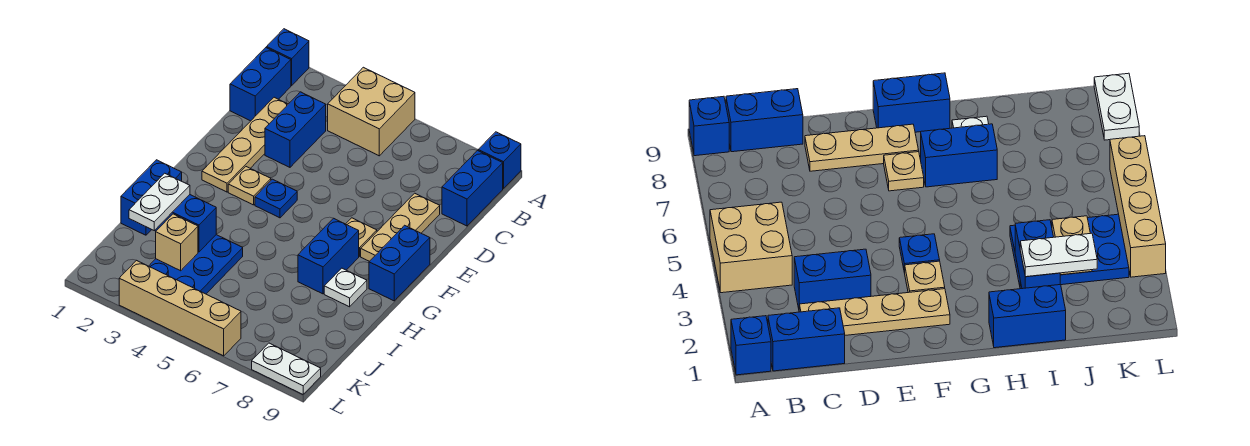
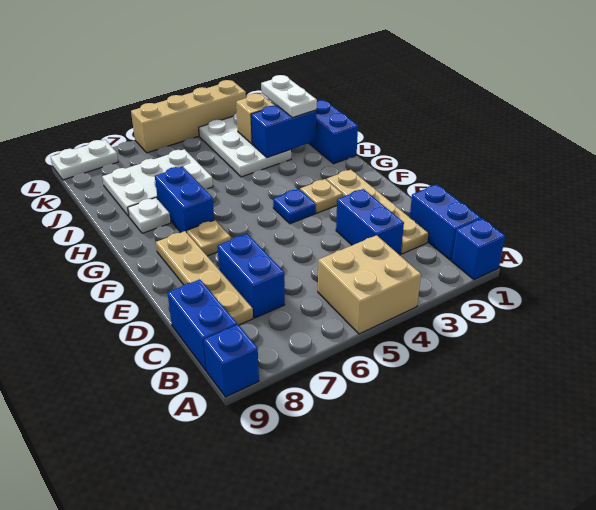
tan 1x3 plate [361,193,440,261] -> tan 1x4 plate [156,231,253,325]
blue 1x2 brick [369,225,430,301] -> blue 1x2 brick moved to [217,234,285,318]
blue 2x3 plate [149,235,243,294] -> white 2x3 plate [199,113,291,177]
none -> white 2x3 plate [102,149,213,216]

